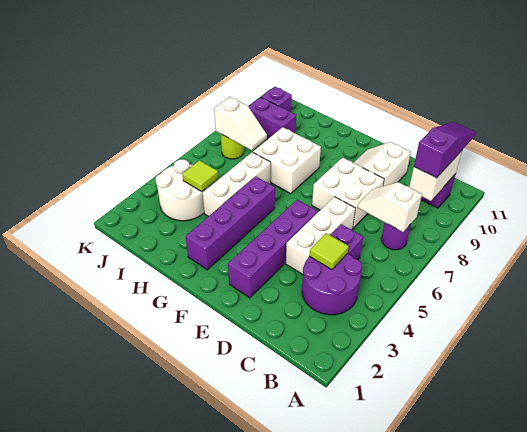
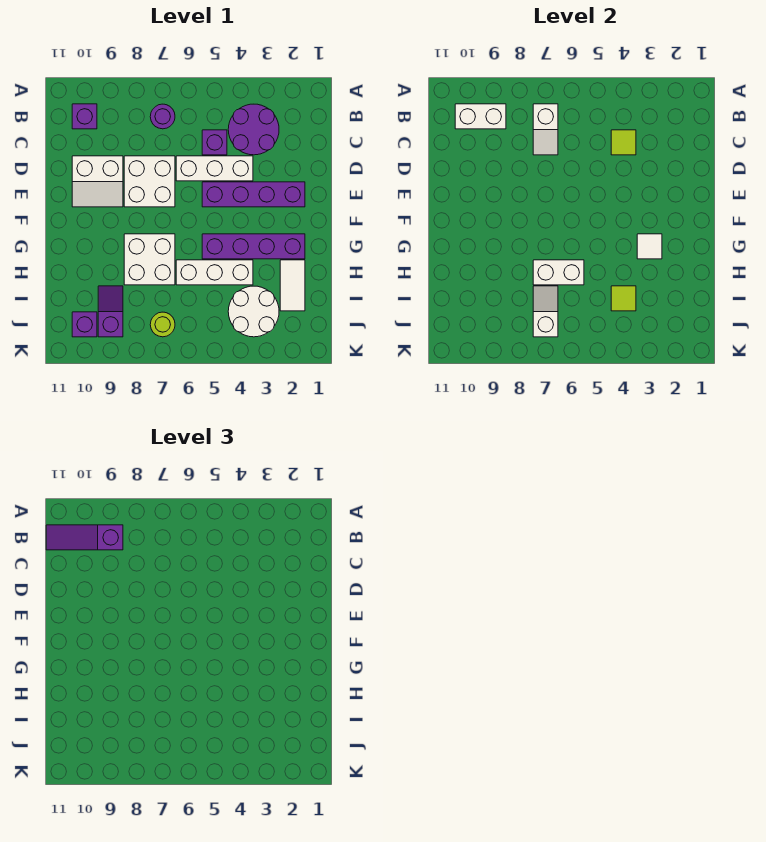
none -> white 1x1 tile [637,234,662,259]
none -> white 1x2 tile [280,260,305,311]
none -> white 1x2 brick [533,260,584,285]
purple 1x2 brick [248,97,296,140] -> purple 1x2 slope [98,286,123,337]

